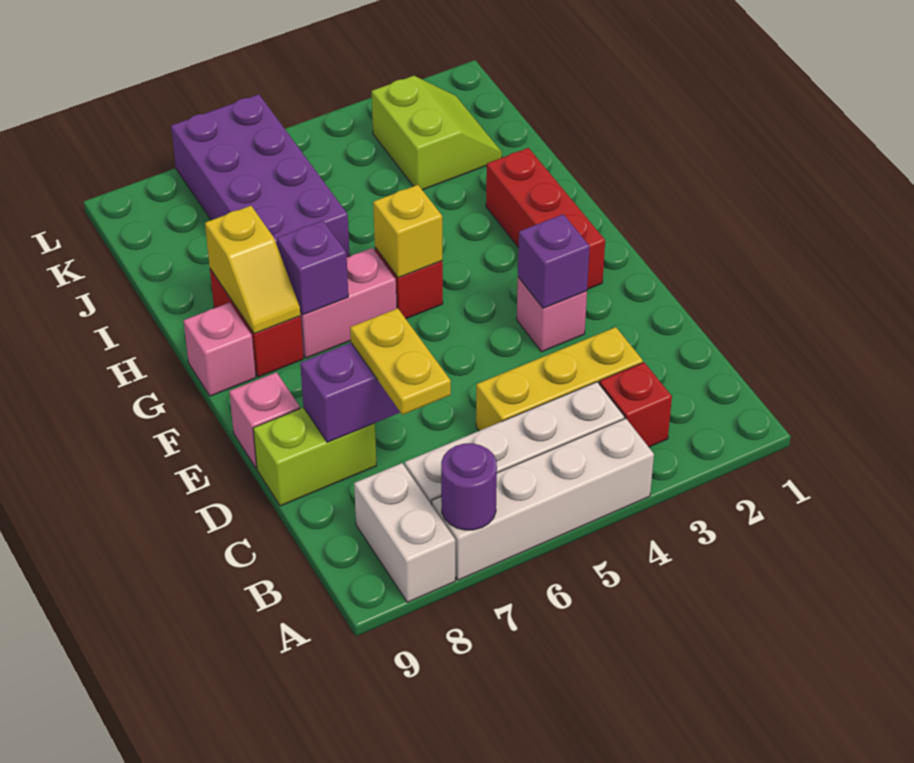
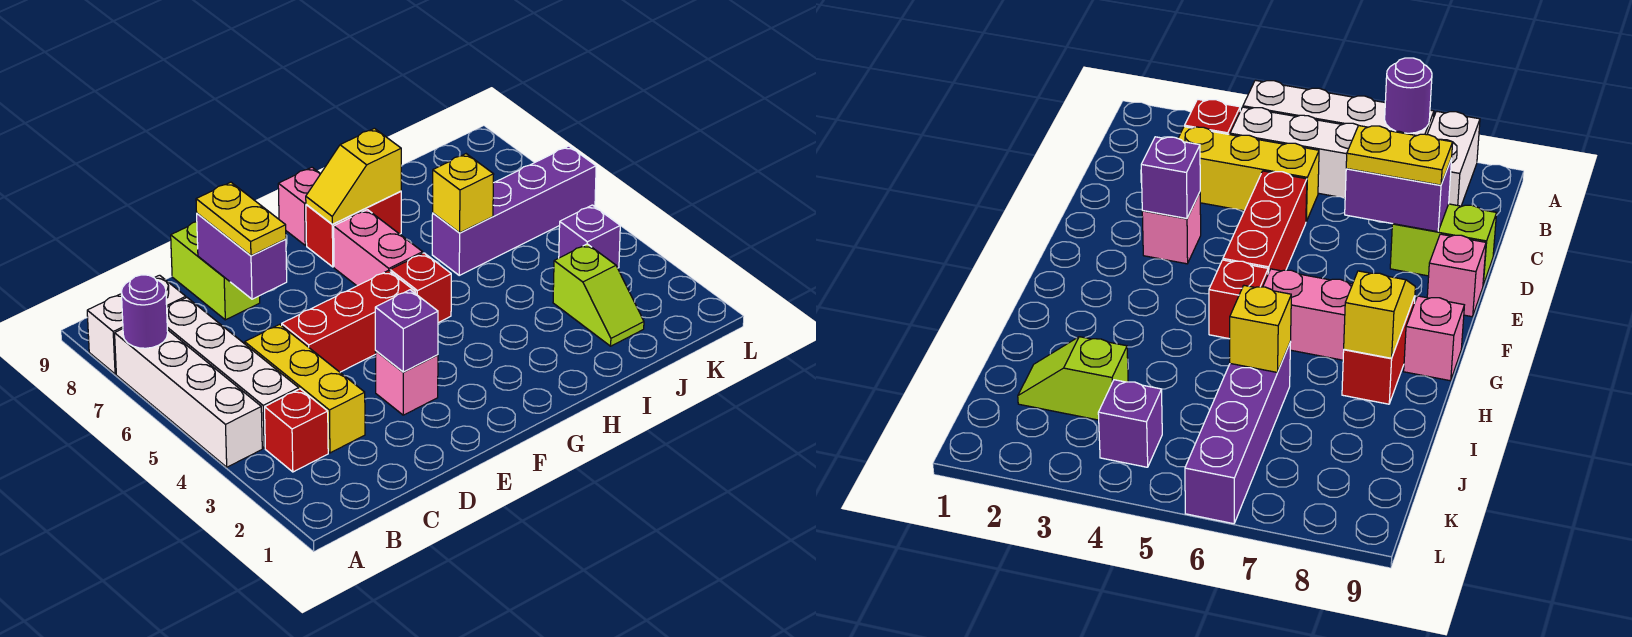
yellow 1x2 plate [350,309,451,415] -> yellow 1x2 plate turned to [196,182,286,256]
red 1x3 brick [486,148,605,289] -> red 1x3 brick moved to [282,270,416,372]
yellow 1x1 brick [373,185,442,278] -> yellow 1x1 brick moved to [433,154,494,233]
purple 1x1 brick [277,221,348,315] -> purple 1x1 brick moved to [559,205,620,268]
purple 2x4 brick [171,94,350,257] -> purple 1x4 brick [432,146,596,275]
lime 2x2 slope [372,76,502,190] -> lime 1x2 slope [553,244,644,346]

